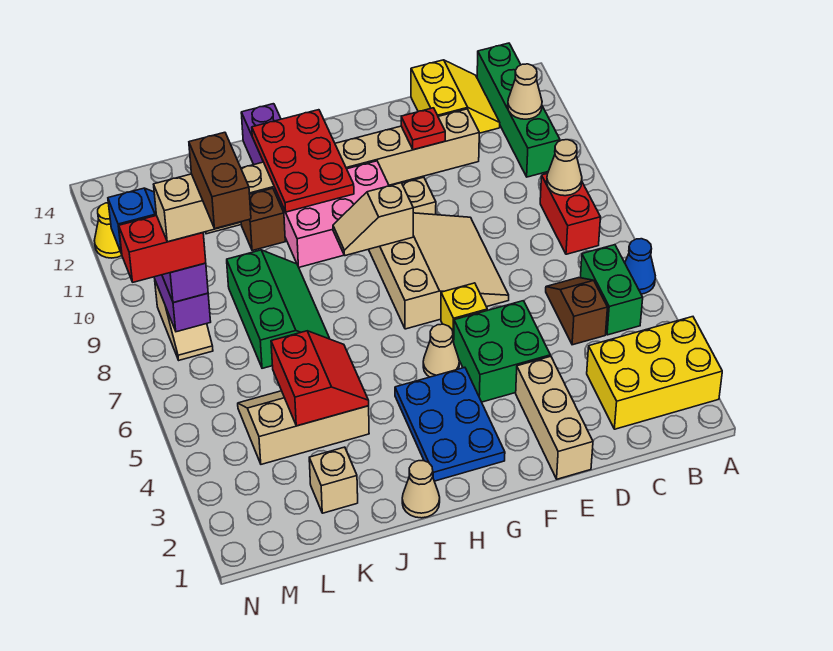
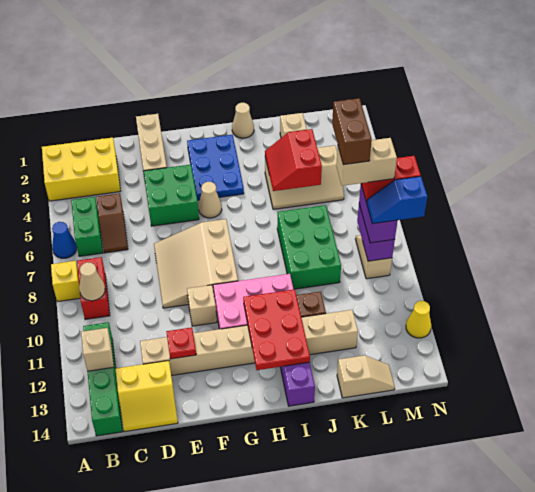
tan 1x1 cone [508,64,542,119] -> tan 1x1 brick [81,328,114,371]
yellow 2x2 slope [411,60,500,133] -> yellow 2x2 slope turned to [115,361,178,432]
yellow 1x1 brick [441,283,487,342] -> yellow 1x1 brick moved to [51,261,80,302]
tan 1x2 slope [333,183,413,256] -> tan 1x2 slope moved to [337,355,395,398]
green 2x3 slope [227,250,330,368] -> green 2x3 brick [277,205,341,289]

